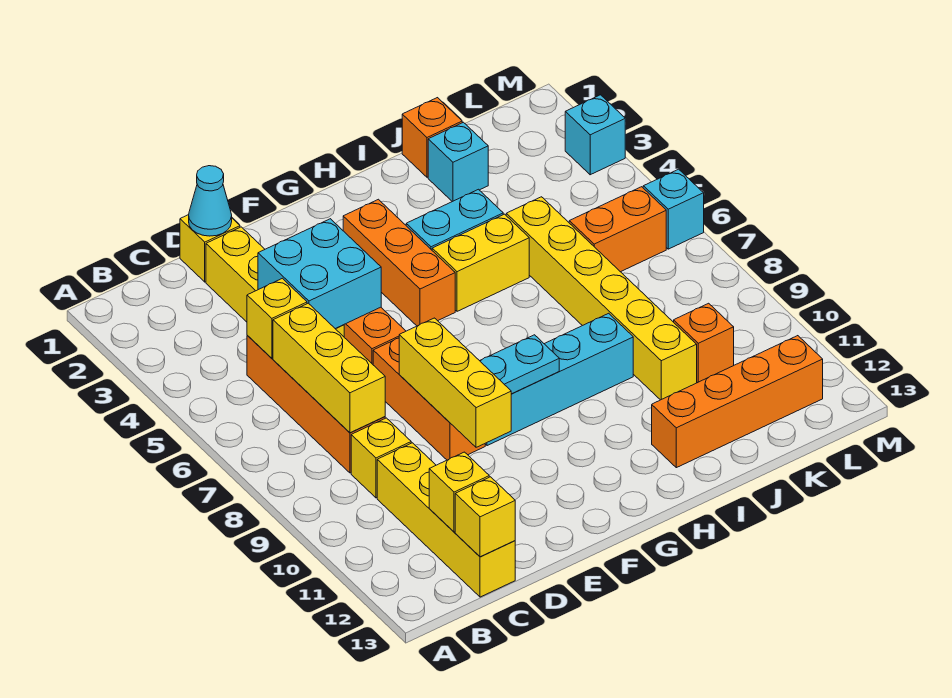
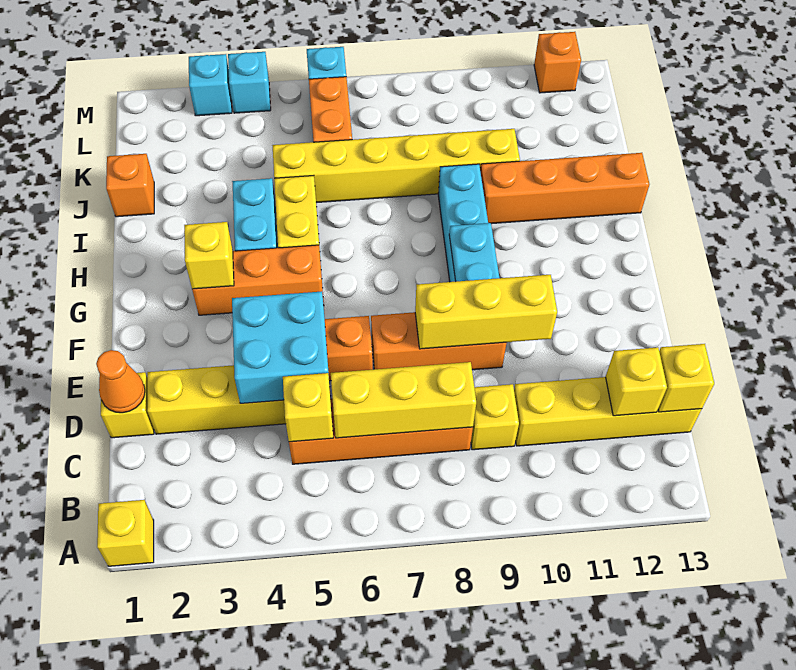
none -> yellow 1x1 brick [97,500,154,566]
cyan 1x1 cone [189,166,232,236] -> orange 1x1 cone [96,350,145,413]
none -> yellow 1x1 brick [184,222,234,289]
orange 1x4 brick [652,336,823,468] -> orange 1x4 brick turned to [480,153,649,224]
cyan 1x1 brick [428,122,488,202] -> cyan 1x1 brick moved to [228,52,271,113]
orange 1x1 brick [674,303,734,383] -> orange 1x1 brick moved to [534,32,581,93]

